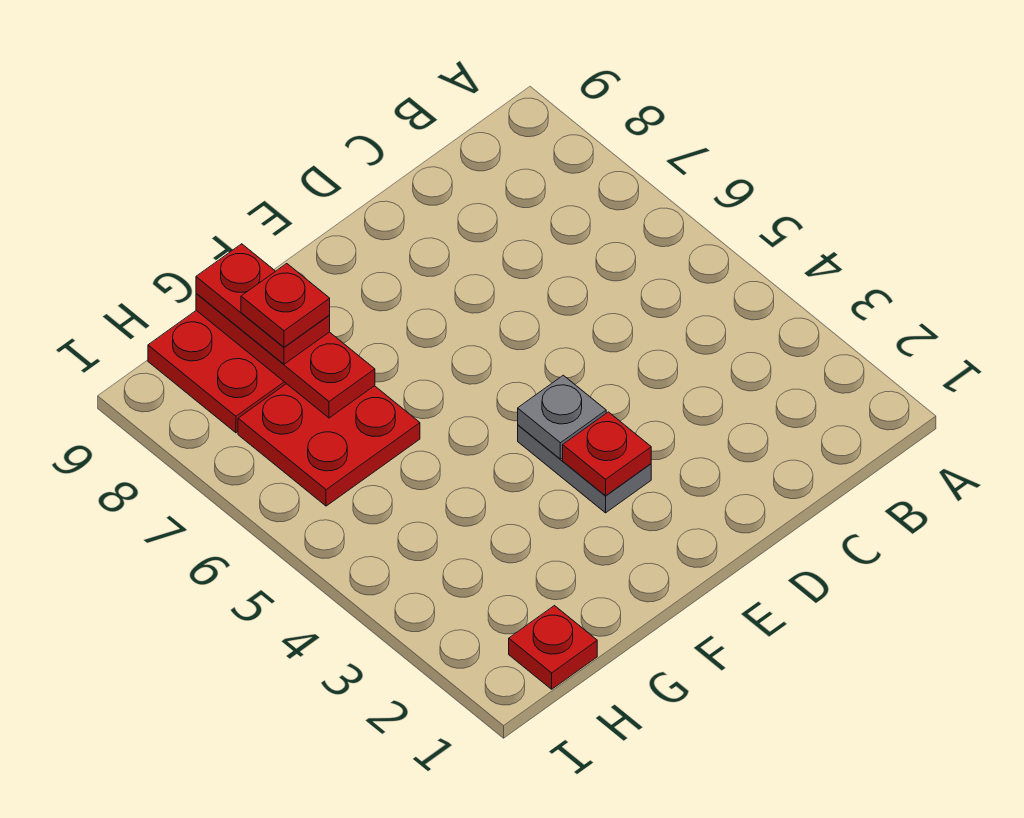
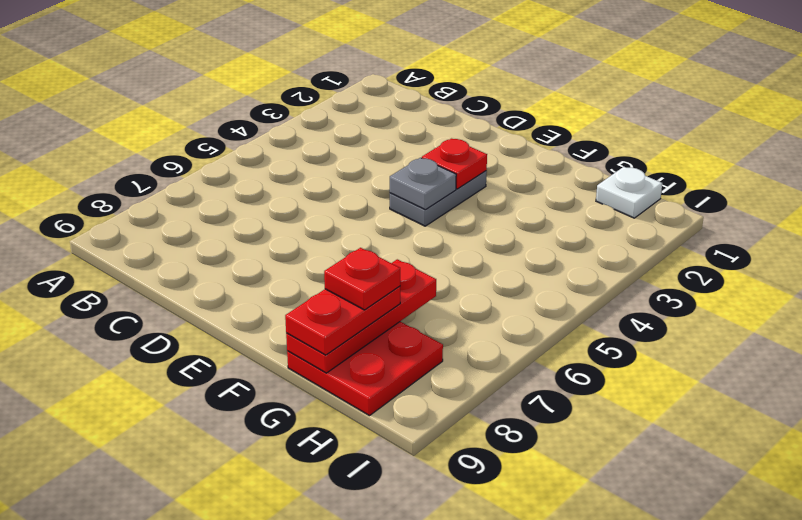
red 2x2 plate [238,384,420,506] -> none
red 1x1 plate [509,606,597,689] -> white 1x1 plate [596,167,662,218]

